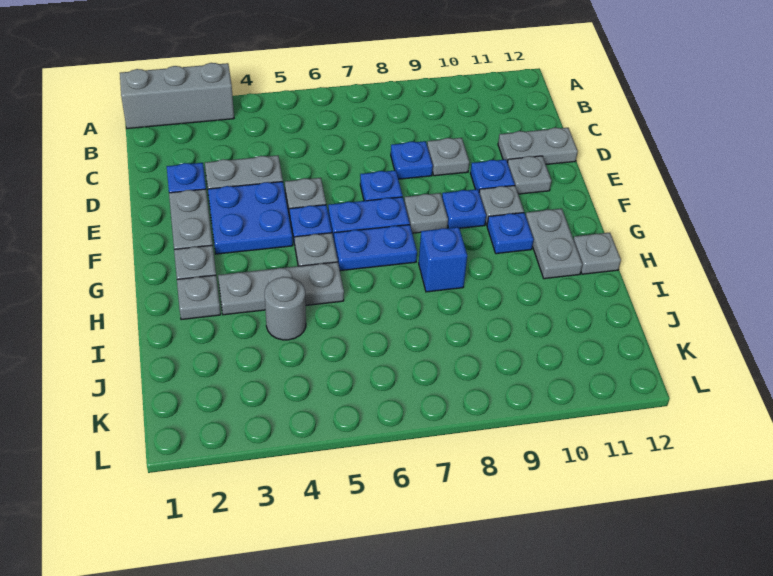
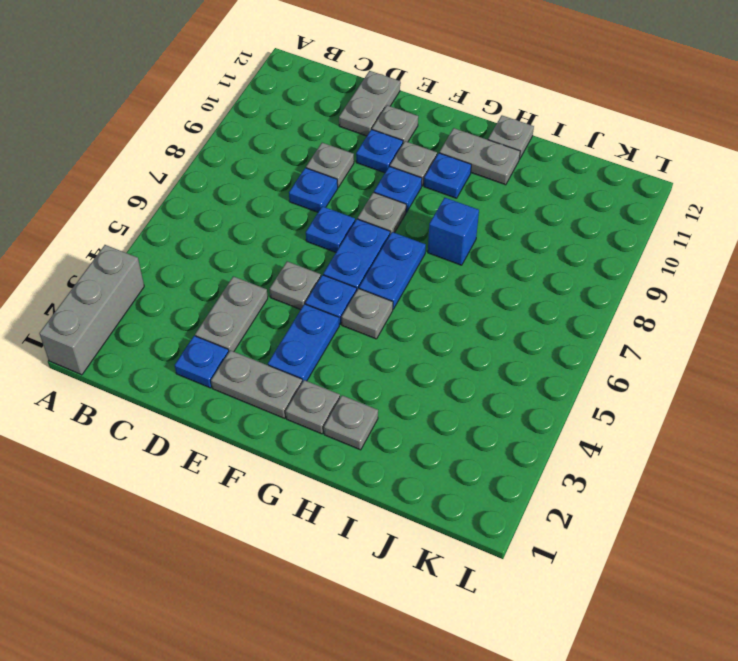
blue 2x2 plate [208,182,293,254] -> blue 1x2 plate [268,304,339,382]
grey 1x3 plate [218,262,344,315] -> none
grey 1x1 round brick [265,277,306,340] -> none

